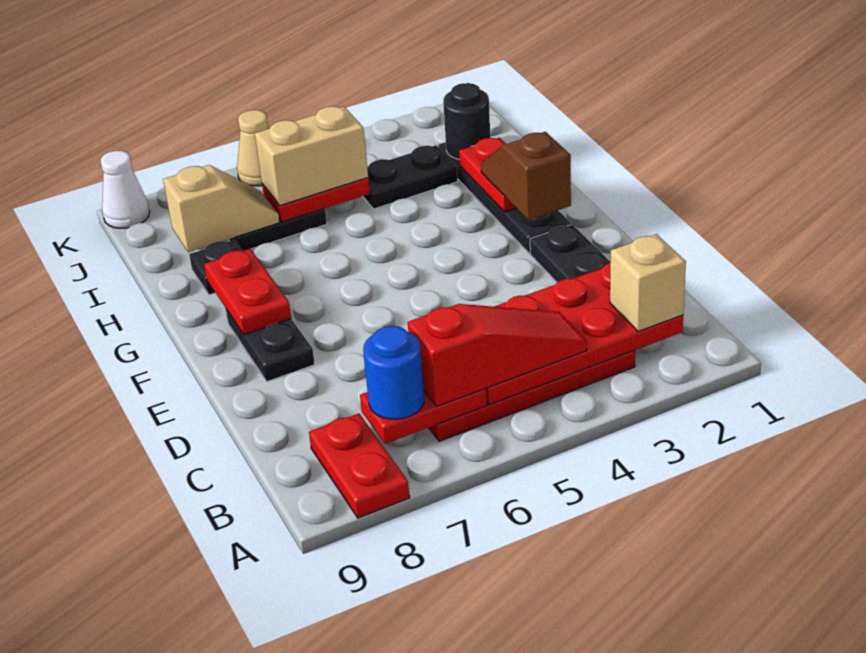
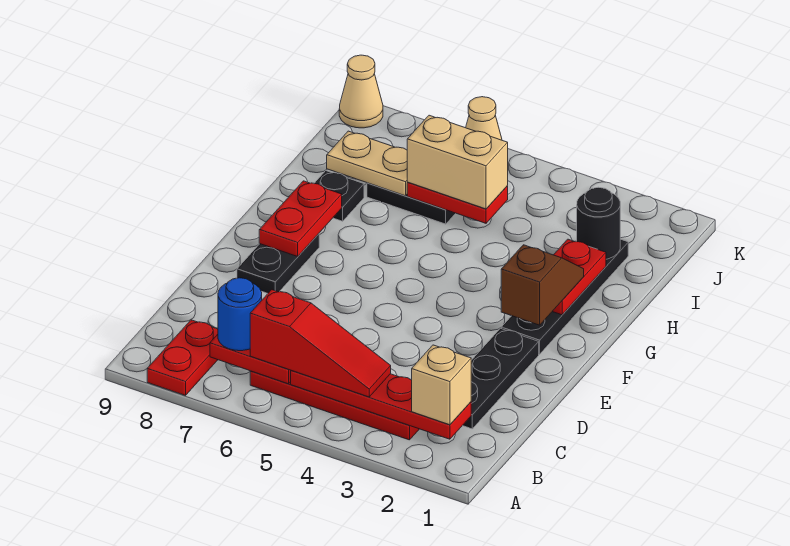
red 2x4 plate [486,263,683,405] -> red 1x4 plate [291,370,471,439]
black 1x2 plate [363,145,458,209] -> none
tan 1x2 slope [163,165,280,252] -> tan 1x2 plate [327,131,408,196]
white 1x1 cone [101,151,150,228] -> tan 1x1 cone [339,55,383,128]

